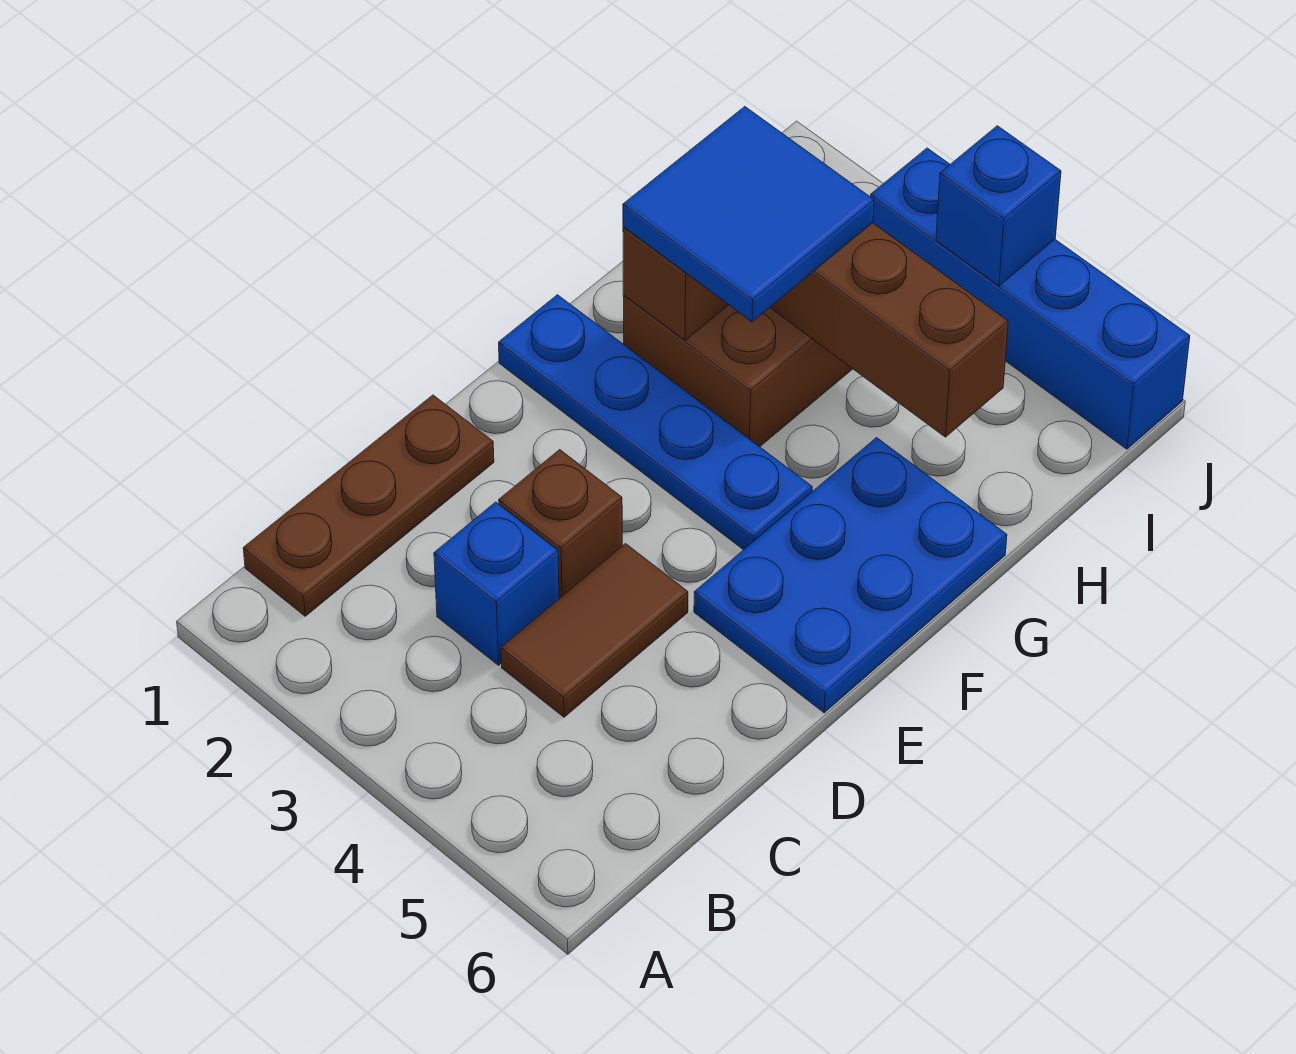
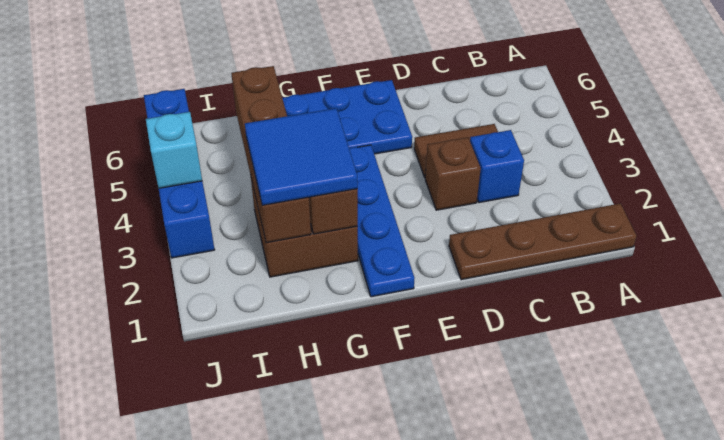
brown 1x3 plate [243,395,494,616] -> brown 1x4 plate [449,204,637,280]
blue 1x1 brick [936,126,1061,286] -> cyan 1x1 brick [146,112,202,188]

